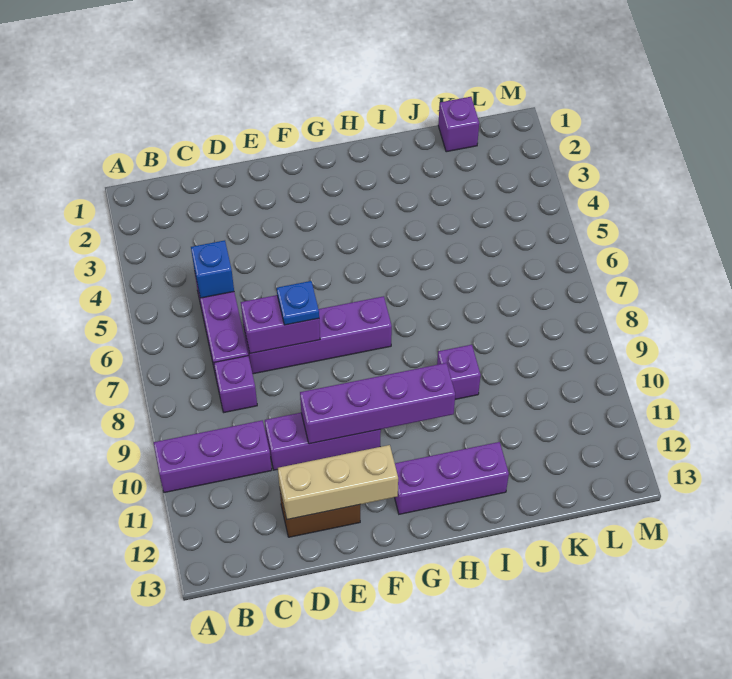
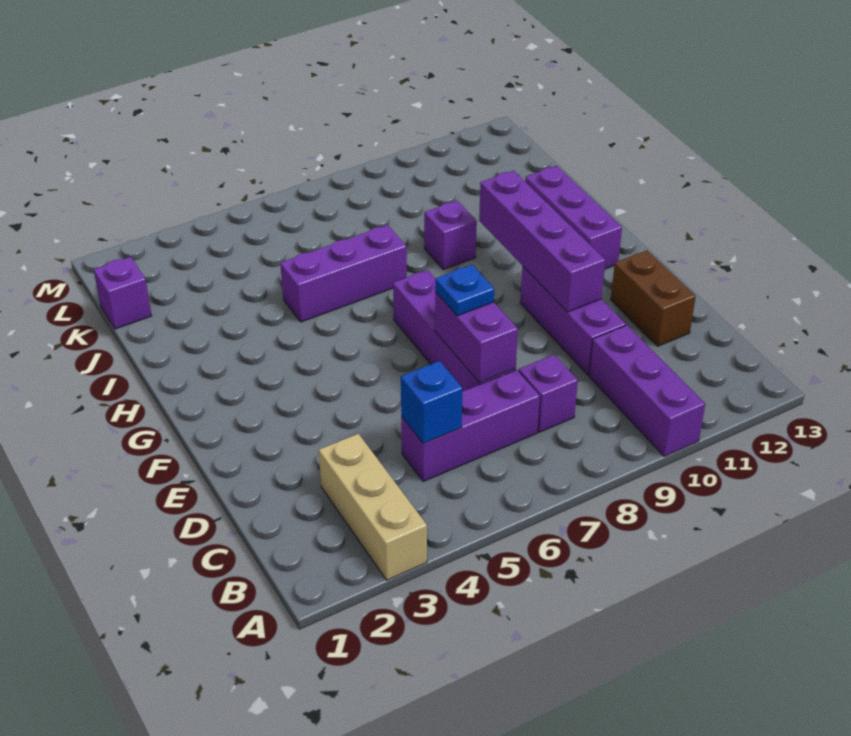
tan 1x3 brick [278,445,398,520] -> tan 1x3 brick moved to [319,434,427,580]
none -> purple 1x3 brick [280,225,407,322]

